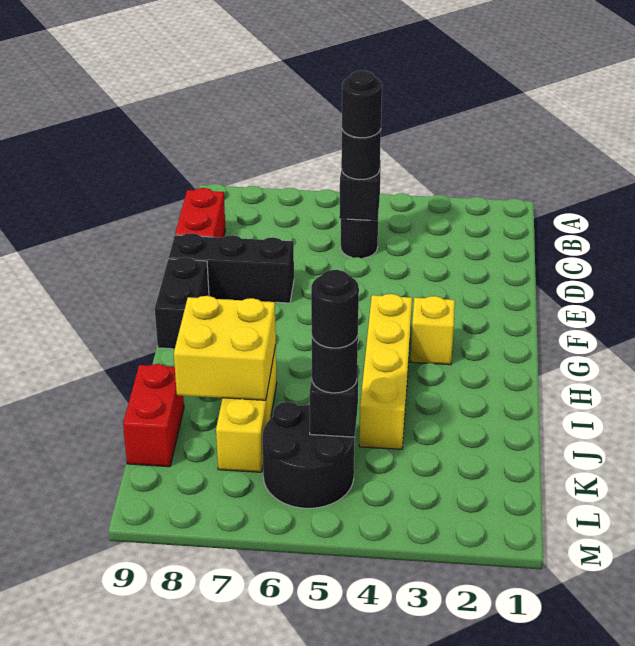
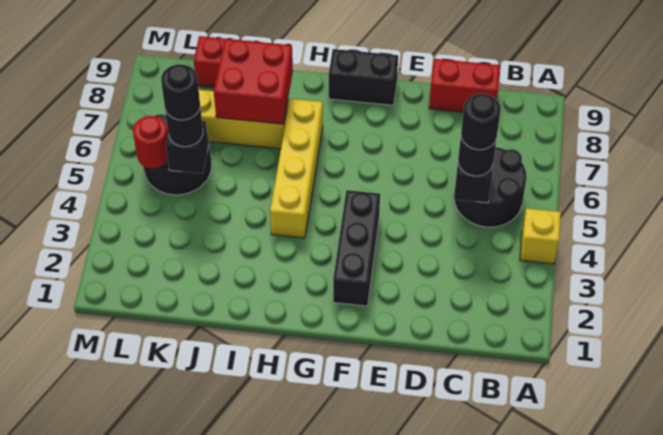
black 1x1 round brick [341,211,379,258] -> black 2x2 round brick [454,147,527,227]
black 1x3 brick [169,233,294,303] -> black 1x3 brick moved to [333,190,380,306]
yellow 1x1 brick [411,296,455,365] -> yellow 1x1 brick moved to [520,208,561,264]
yellow 1x4 brick [359,294,412,449] -> yellow 1x4 brick turned to [270,99,323,238]
yellow 2x2 brick [174,296,276,400] -> red 2x2 brick [214,39,293,124]
none -> red 1x1 round brick [133,116,168,168]

